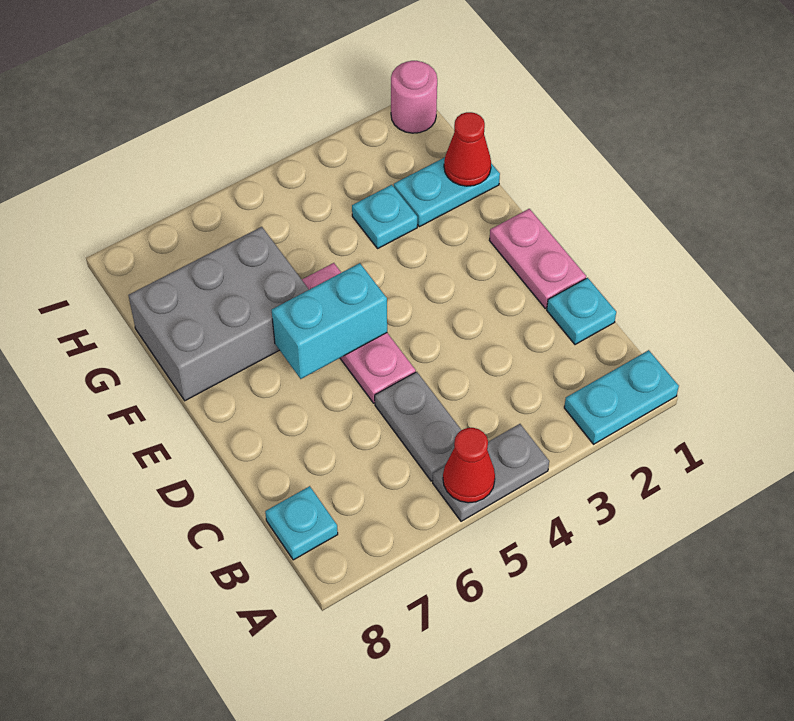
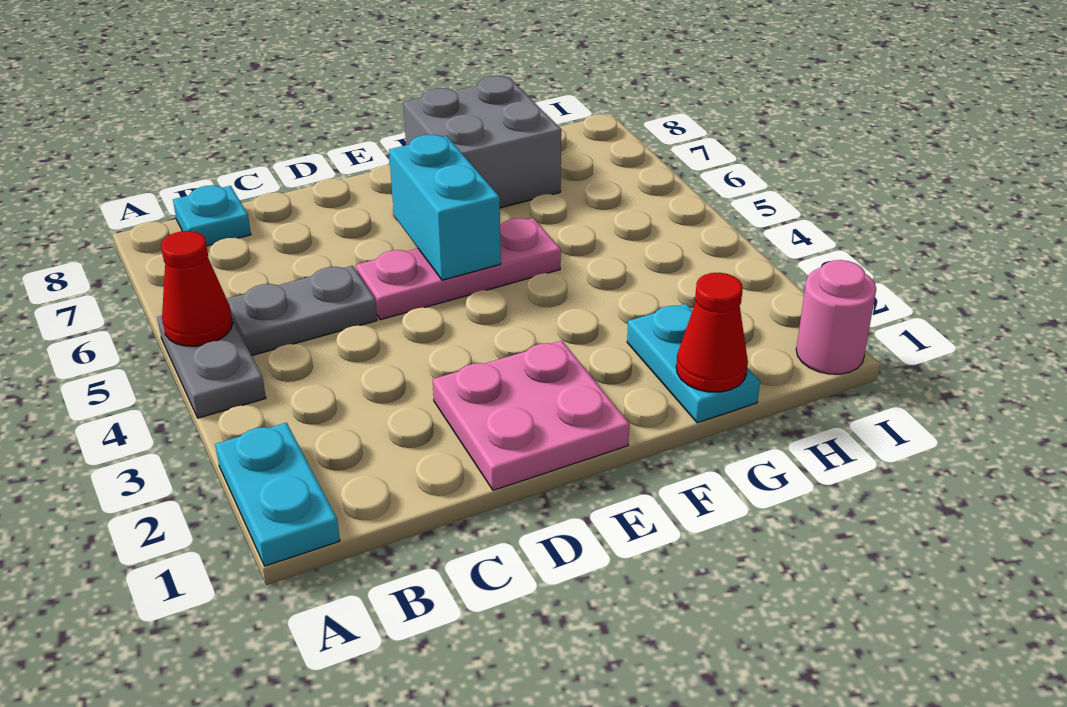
cyan 1x1 plate [547,278,616,345] -> none
pink 1x2 plate [489,209,586,308] -> pink 2x2 plate [433,341,629,490]
grey 2x3 brick [129,227,309,401] -> grey 2x2 brick [403,76,561,208]
cyan 1x1 plate [352,185,417,248] -> none

